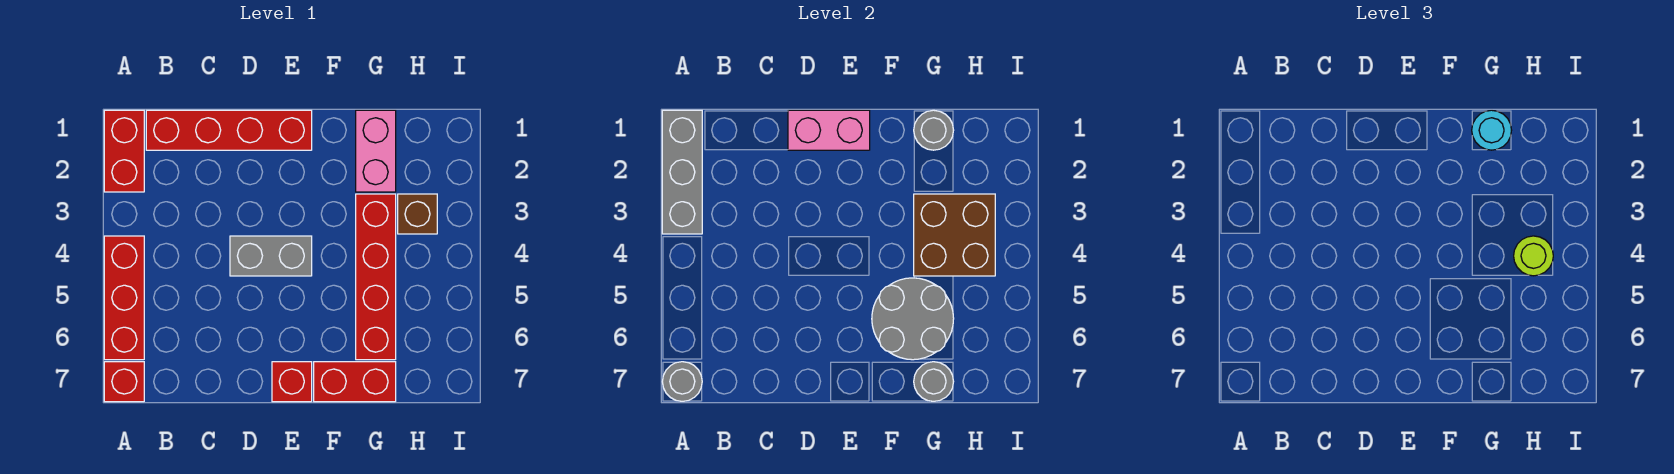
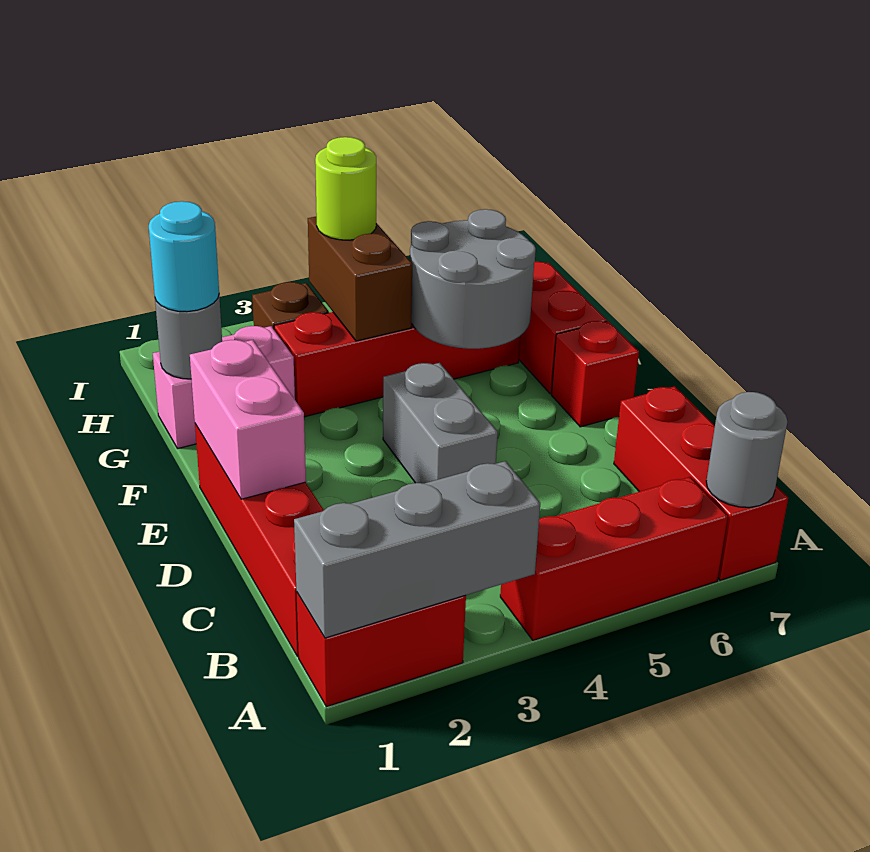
red 1x1 brick [104,362,144,402] -> red 1x3 brick [614,386,788,580]
brown 2x2 brick [914,194,995,276] -> brown 1x2 brick [308,216,412,341]
grey 1x1 round brick [914,362,954,401] -> none

